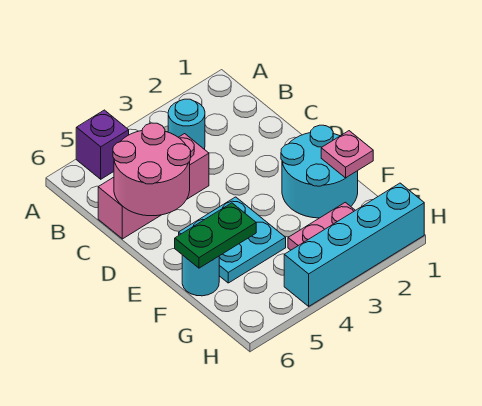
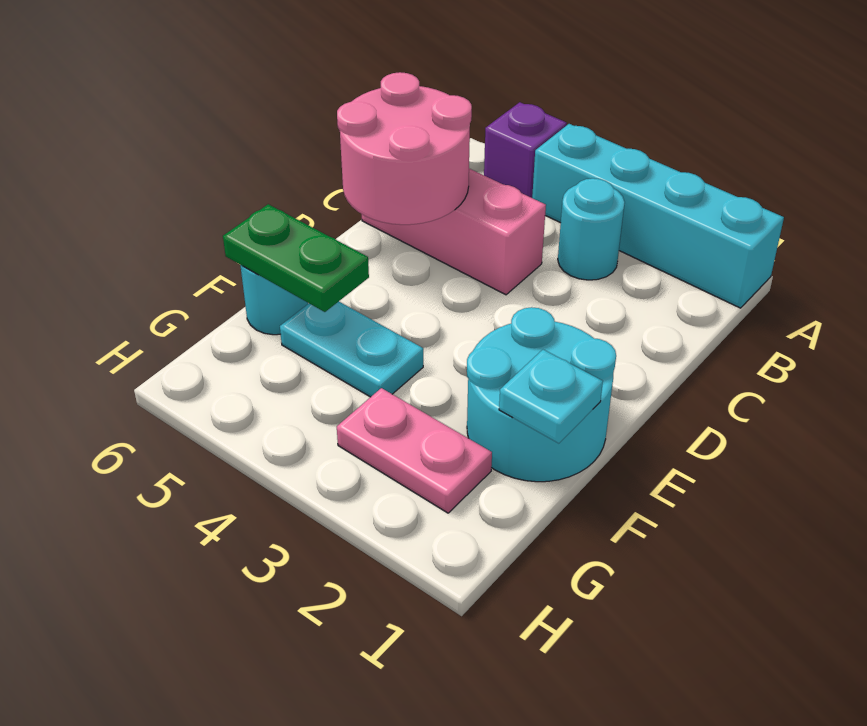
cyan 2x2 plate [179,197,286,283] -> cyan 1x2 plate [280,302,423,397]
pink 1x1 plate [321,131,373,178] -> cyan 1x1 plate [499,350,603,443]
cyan 1x4 brick [284,183,424,306] -> cyan 1x4 brick moved to [532,124,784,308]

